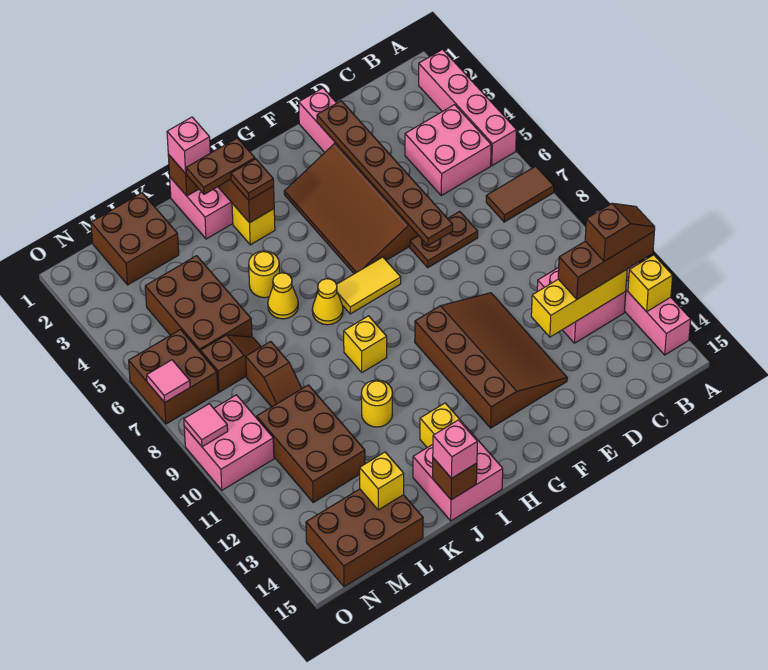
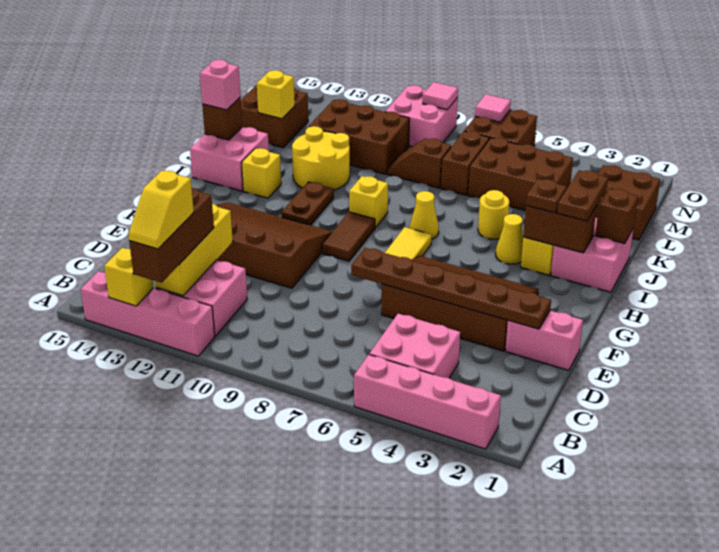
brown 1x2 tile [486,166,554,222] -> brown 1x2 tile moved to [322,212,375,261]
brown 1x2 slope [585,203,655,261] -> yellow 1x2 slope [128,171,194,249]
brown 1x2 plate [410,211,478,268] -> brown 1x2 plate moved to [281,182,334,225]
brown 3x4 slope [415,293,567,428] -> brown 3x4 slope turned to [216,202,332,288]
pink 1x1 brick [167,117,210,173] -> none
yellow 1x1 cone [268,273,298,319] -> yellow 1x1 cone moved to [496,214,523,264]
yellow 1x1 round brick [361,380,392,427] -> yellow 2x2 round brick [292,126,350,190]
brown 1x2 slope [201,335,261,392] -> brown 1x2 brick [441,131,489,195]
brown 2x3 brick [306,489,423,587] -> brown 2x2 brick [241,85,308,148]

